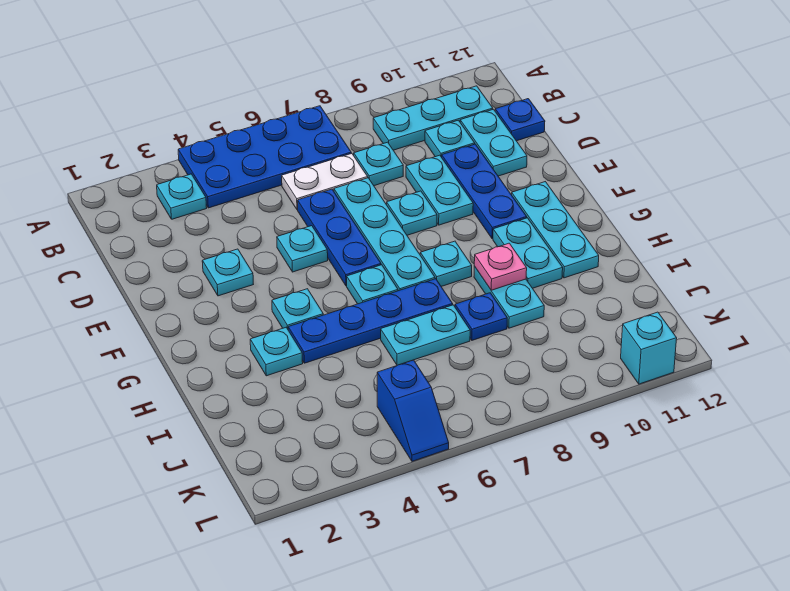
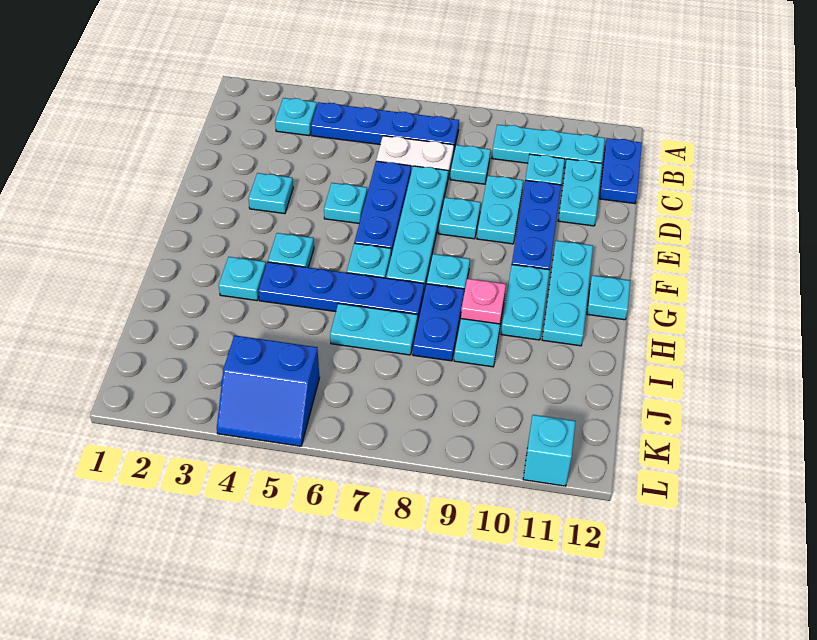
blue 2x4 plate [178,106,351,208] -> blue 1x4 plate [311,102,459,154]
blue 1x1 plate [495,99,545,141] -> blue 1x2 plate [599,138,642,204]
none -> cyan 1x1 plate [587,275,630,320]
blue 1x1 plate [455,293,507,340] -> blue 1x2 plate [413,284,464,361]
blue 1x2 slope [377,360,449,461] -> blue 2x2 slope [217,335,320,446]

